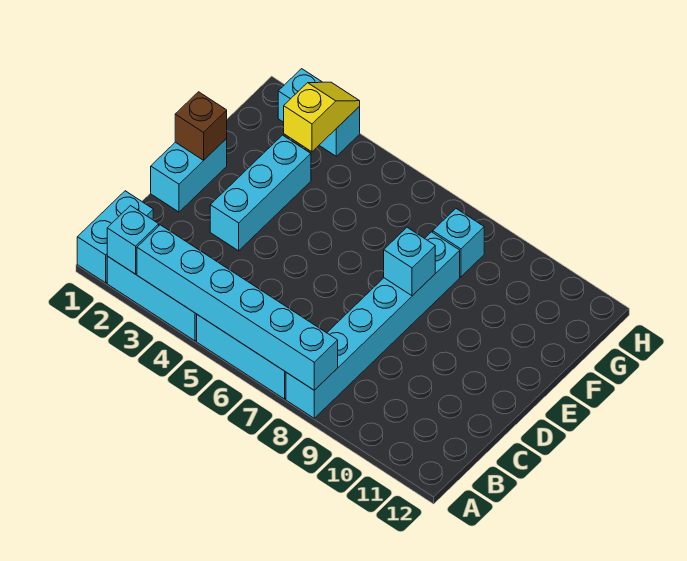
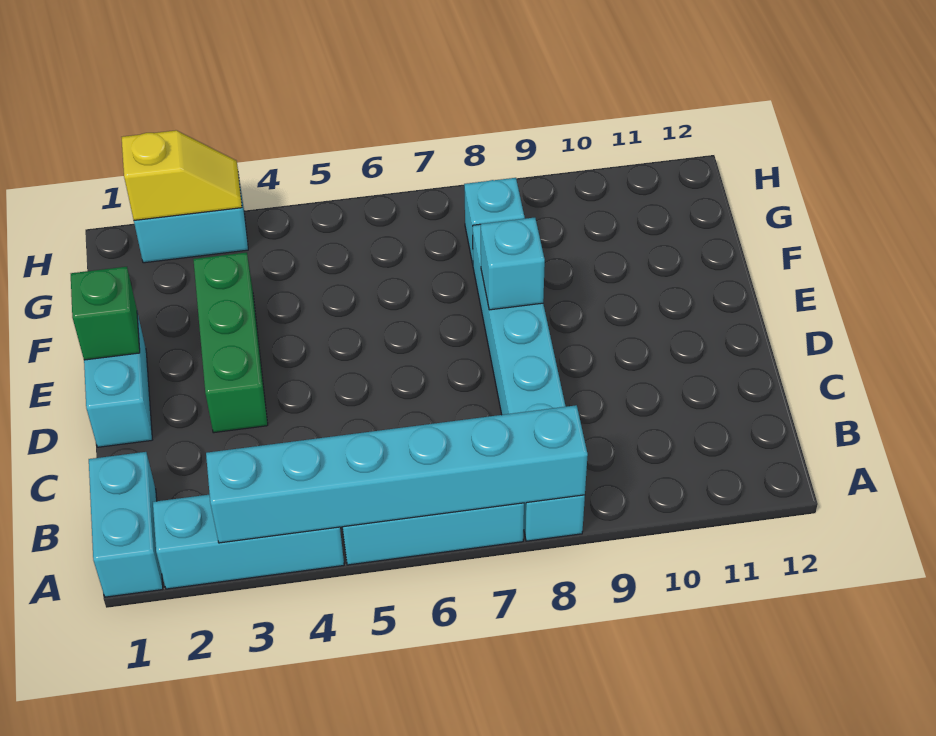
cyan 1x1 brick [107,206,159,274] -> none
cyan 1x3 brick [210,135,311,251] -> green 1x3 brick [193,252,268,433]
brown 1x1 brick [175,92,227,160] -> green 1x1 brick [71,267,140,360]
yellow 1x2 slope [284,82,360,152] -> yellow 1x2 slope turned to [122,130,242,220]

